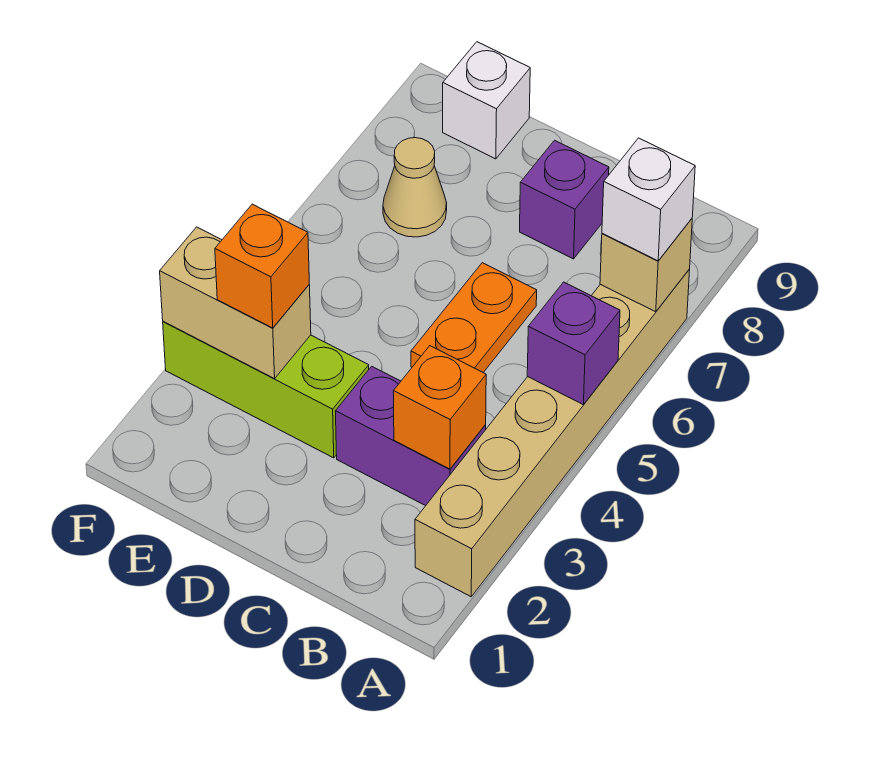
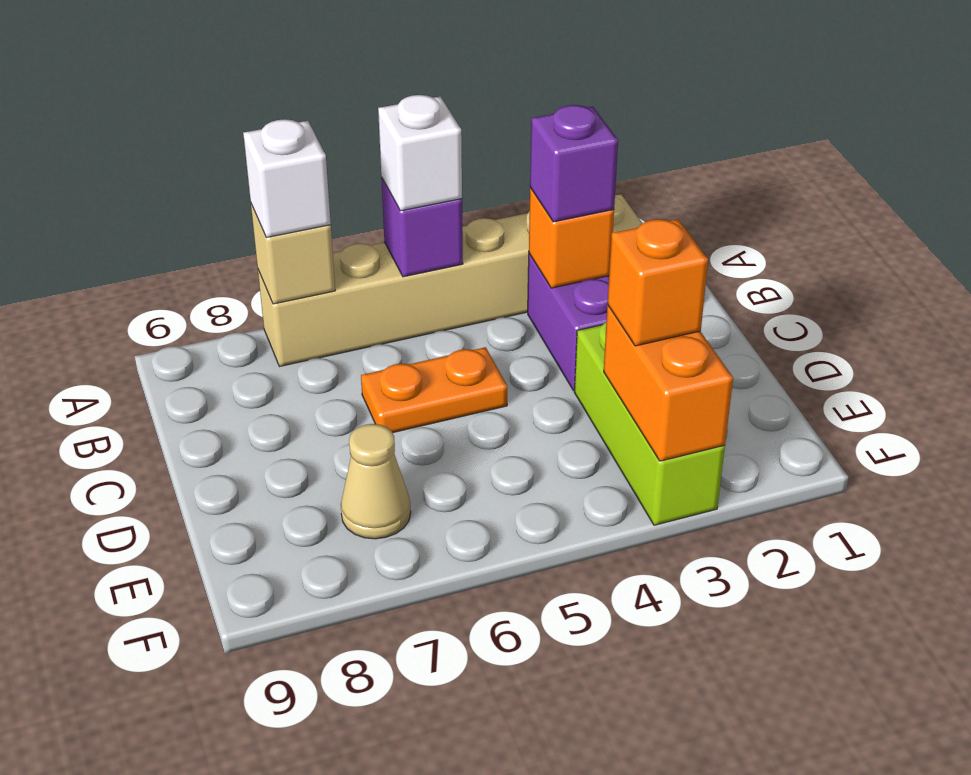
purple 1x1 brick [520,140,609,259] -> purple 1x1 brick moved to [530,105,618,222]
tan 1x2 brick [160,227,311,379] -> orange 1x2 brick [604,305,733,461]
white 1x1 brick [443,42,530,159] -> white 1x1 brick moved to [378,95,462,211]

